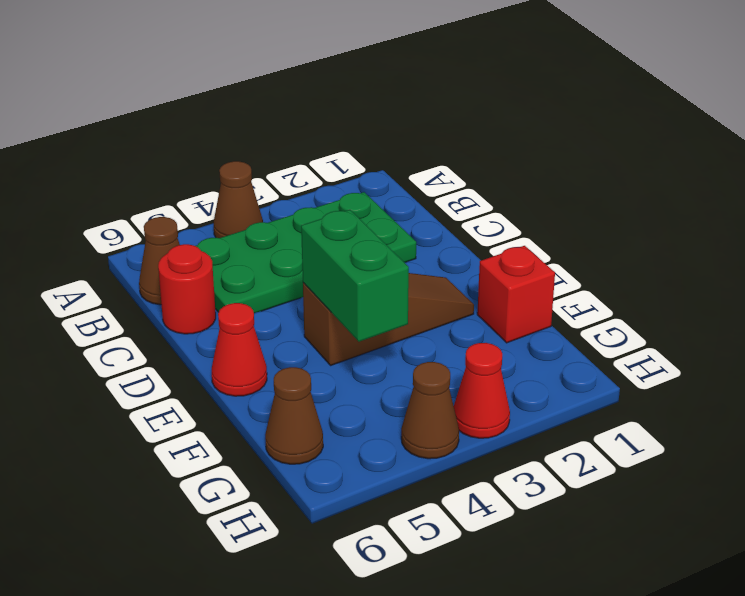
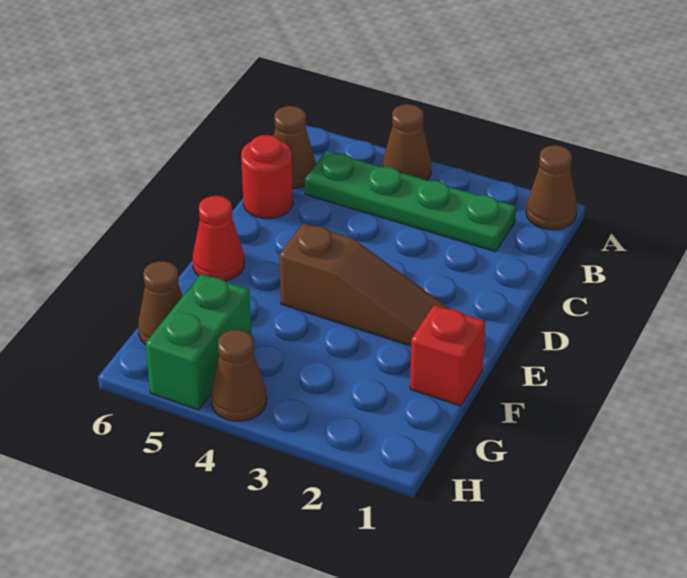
none -> brown 1x1 cone [526,145,577,230]
green 2x4 plate [196,192,416,313] -> green 1x4 plate [305,151,516,252]
green 1x2 brick [301,210,409,342] -> green 1x2 brick moved to [146,274,251,410]
red 1x1 cone [454,343,510,438] -> none

